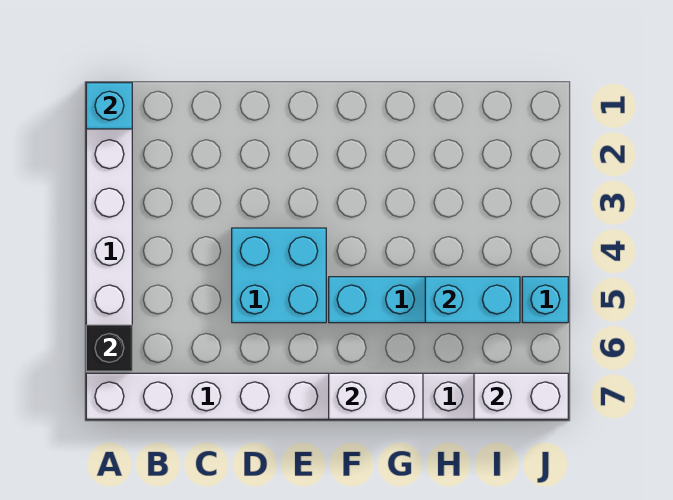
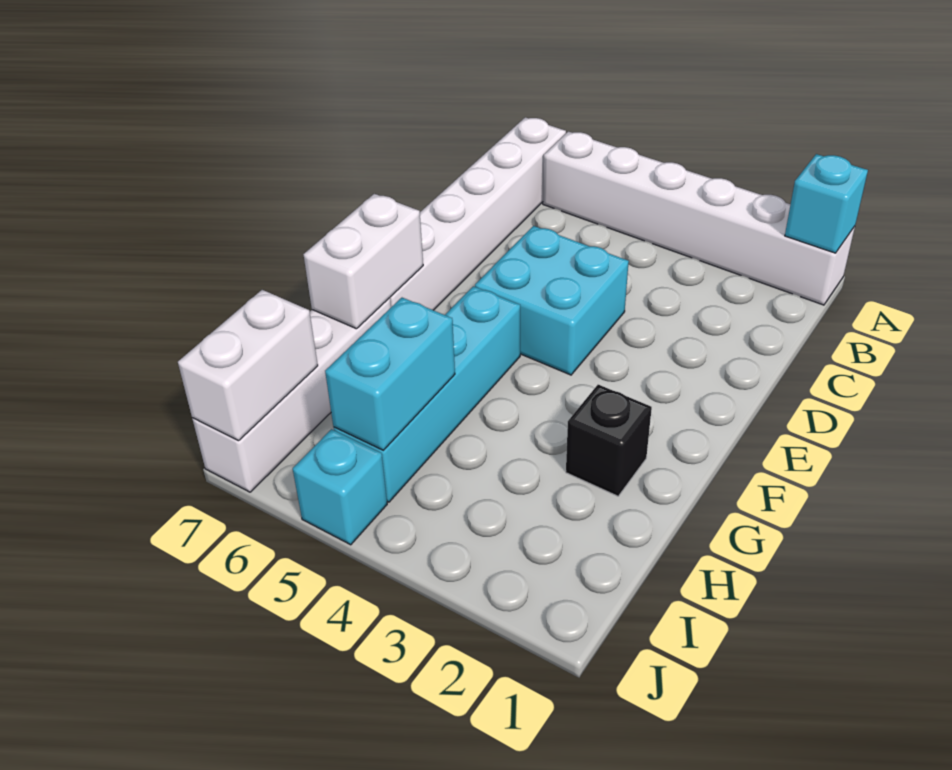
black 1x1 brick [86,325,132,371] -> black 1x1 brick moved to [566,385,652,496]

